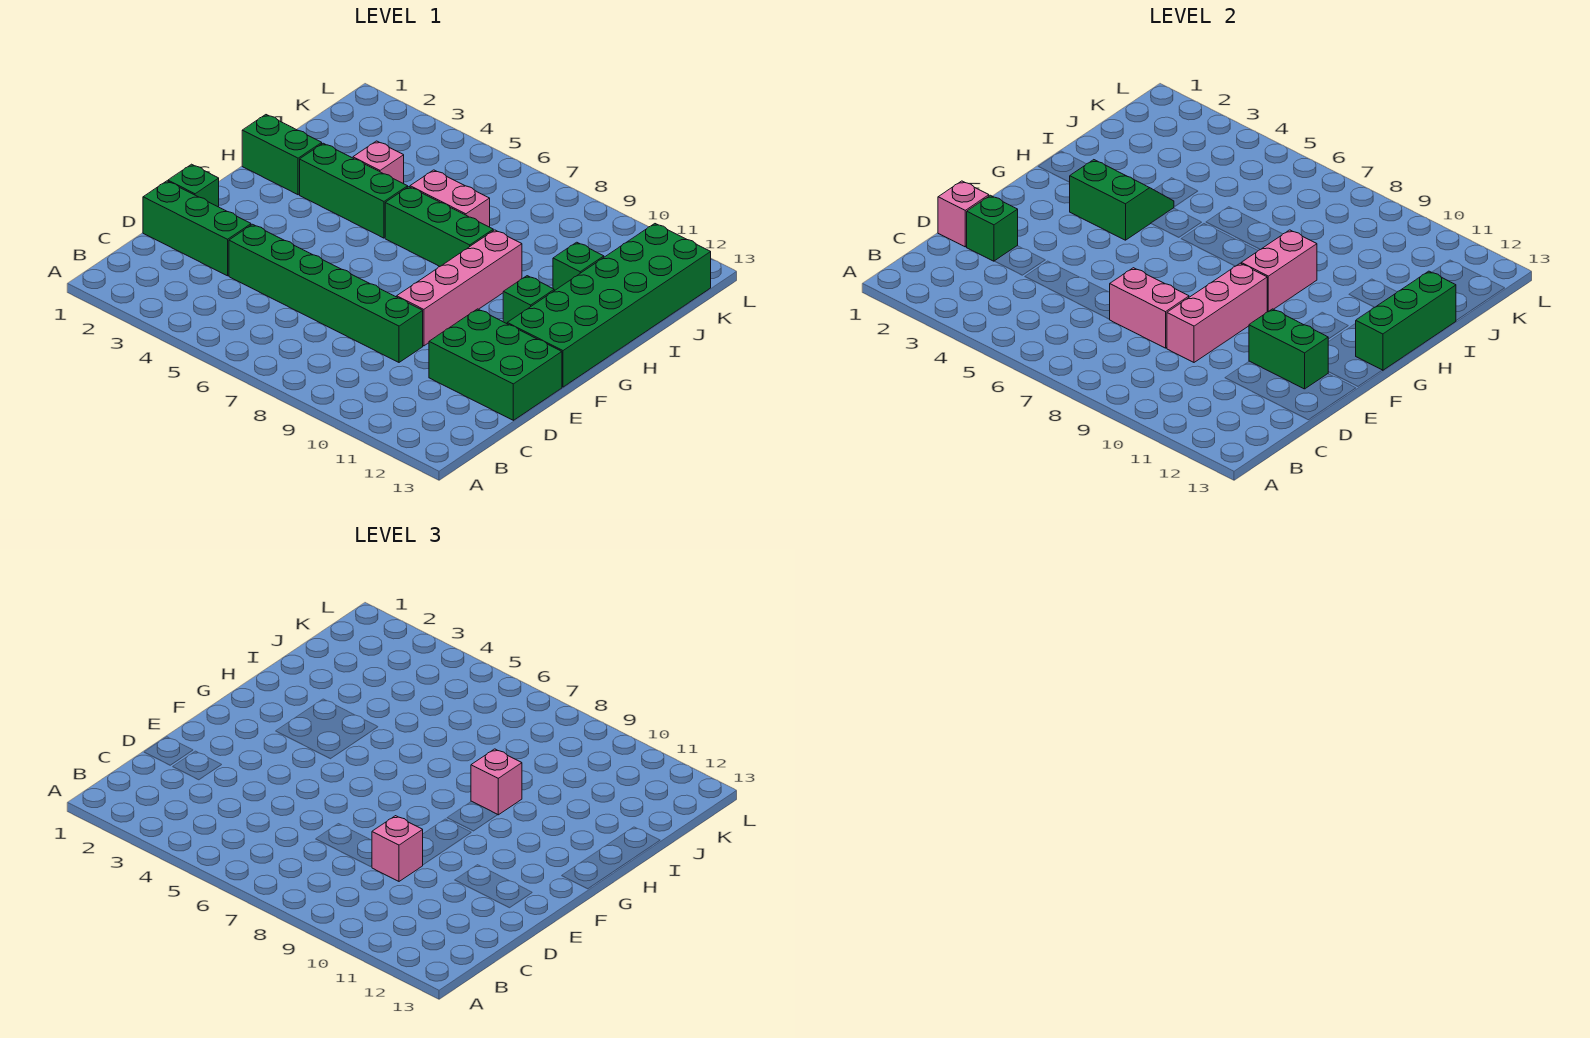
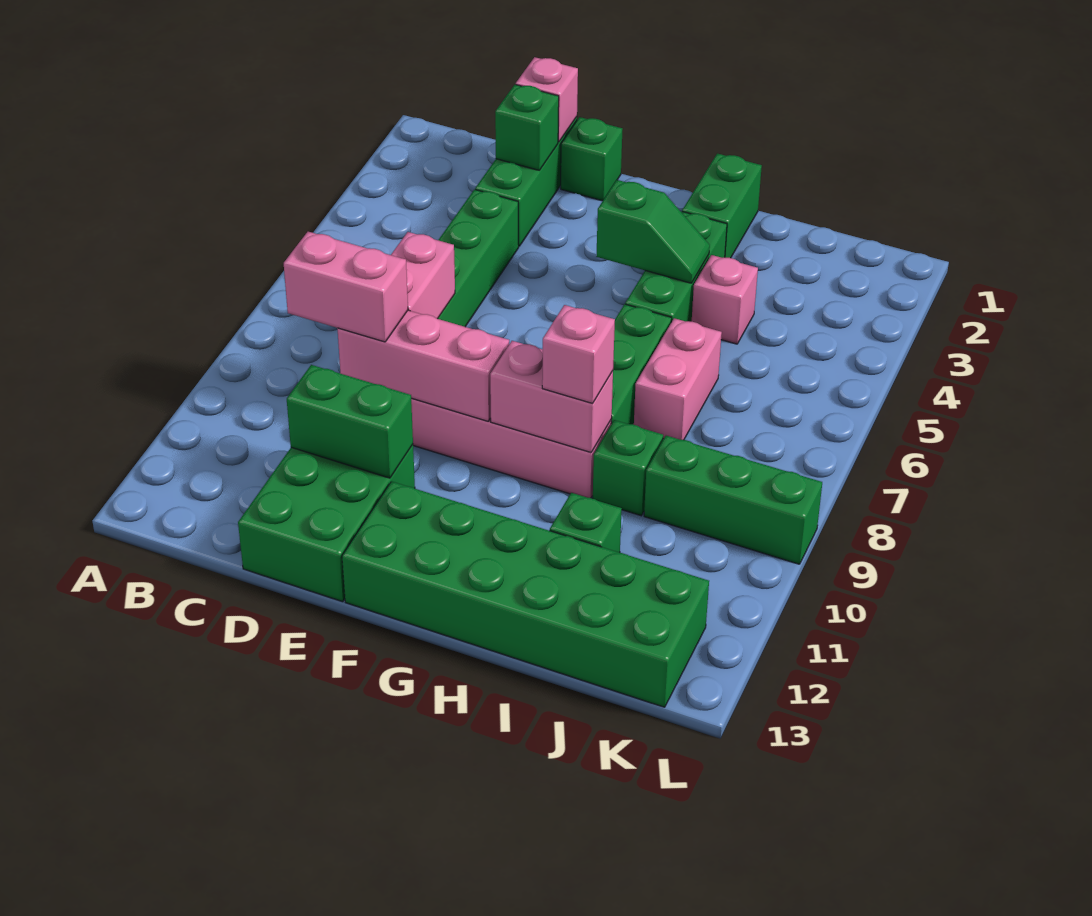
pink 1x1 brick [372,816,423,881] -> pink 1x2 brick [284,232,408,342]
green 1x2 brick [1249,309,1328,389] -> green 1x2 brick turned to [287,365,413,478]
green 2x2 slope [1070,160,1174,240] -> green 1x2 slope [596,180,710,283]
green 1x1 brick [503,276,554,324] -> green 1x1 brick moved to [593,420,663,516]
green 1x3 brick [1356,271,1456,370] -> green 1x3 brick moved to [644,436,822,564]

